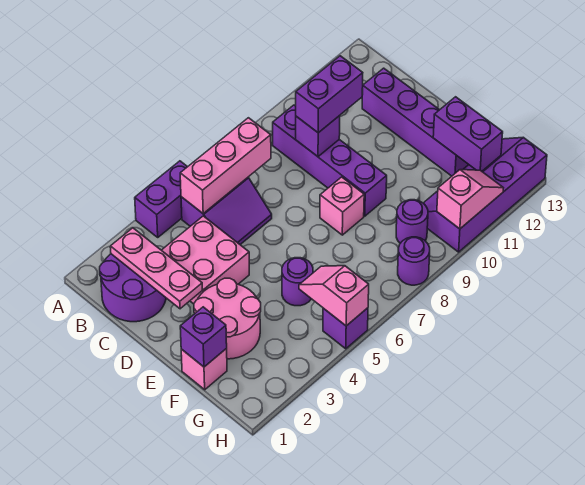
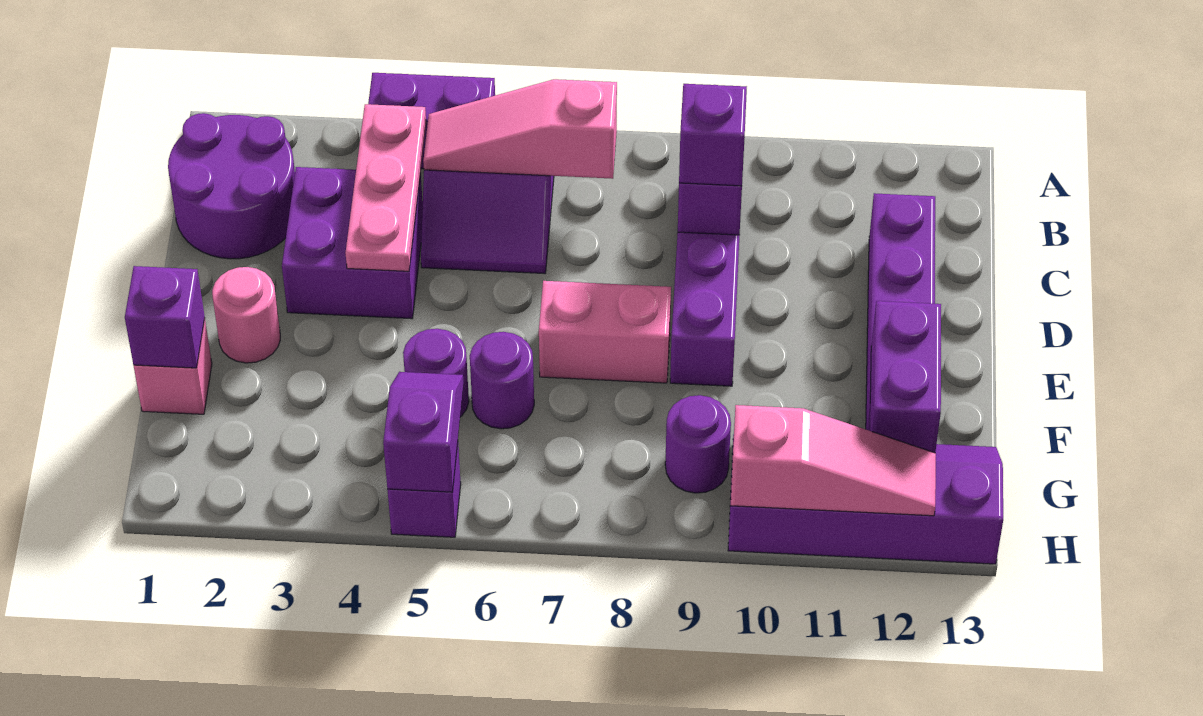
pink 1x3 plate [110,228,202,309] -> pink 1x3 plate moved to [345,104,426,271]
pink 1x3 brick [180,118,271,213] -> pink 1x3 slope [423,79,617,179]
pink 2x2 brick [162,216,249,304] -> purple 2x2 brick [282,167,423,319]
purple 1x2 brick [296,56,363,133] -> purple 1x1 brick [679,84,747,186]
pink 2x2 round brick [194,278,261,359] -> pink 1x1 round brick [212,267,280,363]
pink 1x1 brick [320,177,364,235] -> pink 1x2 brick [539,281,671,383]
pink 1x2 slope [299,266,369,326] -> purple 1x2 slope [383,372,464,492]
purple 1x1 round brick [398,237,430,285] -> purple 1x1 round brick moved to [470,332,534,429]
pink 1x2 slope [437,170,503,229] -> pink 1x3 slope [731,405,936,516]

